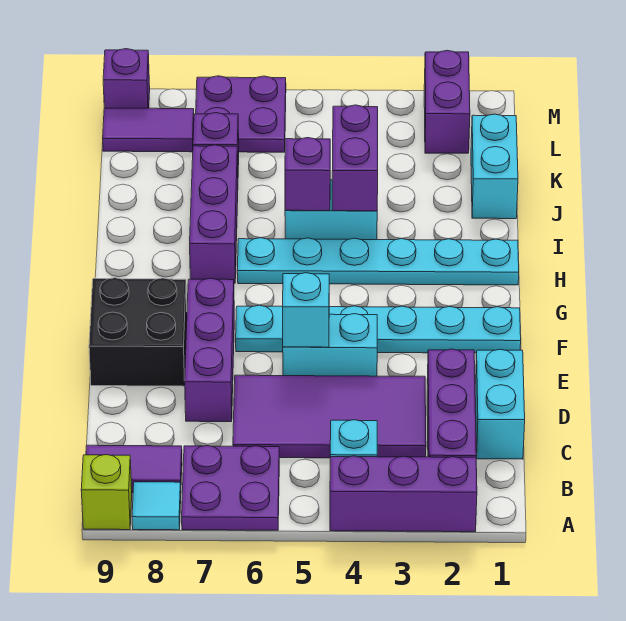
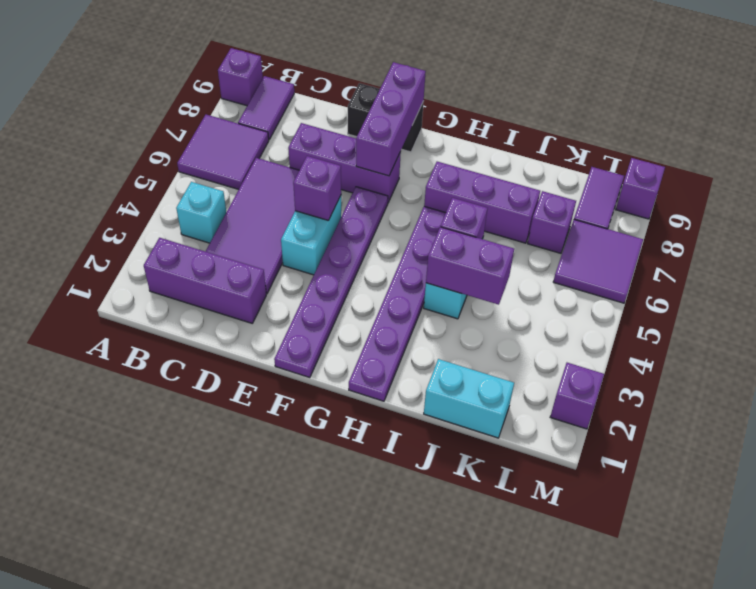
purple 1x3 brick [330,456,477,532] -> purple 1x3 brick moved to [356,62,426,176]
purple 2x2 plate [182,446,279,530] -> purple 2x2 tile [177,115,269,189]
cyan 1x1 tile [132,482,181,530] -> none
lime 1x1 brick [81,455,132,530] -> purple 1x1 brick [218,48,263,106]
cyan 1x2 brick [475,349,525,459] -> none
cyan 1x1 brick [283,273,329,347] -> purple 1x1 brick [293,156,341,221]
black 2x2 brick [89,278,187,386] -> black 1x2 brick [348,83,424,152]
cyan 1x6 plate [236,305,521,353] -> purple 1x6 plate [274,187,388,378]
cyan 1x6 plate [237,238,519,285] -> purple 1x6 plate [349,206,446,401]
purple 1x2 brick [424,50,470,153] -> purple 1x1 brick [550,363,604,429]
purple 2x2 plate [196,76,286,152] -> purple 2x2 tile [553,220,643,303]

